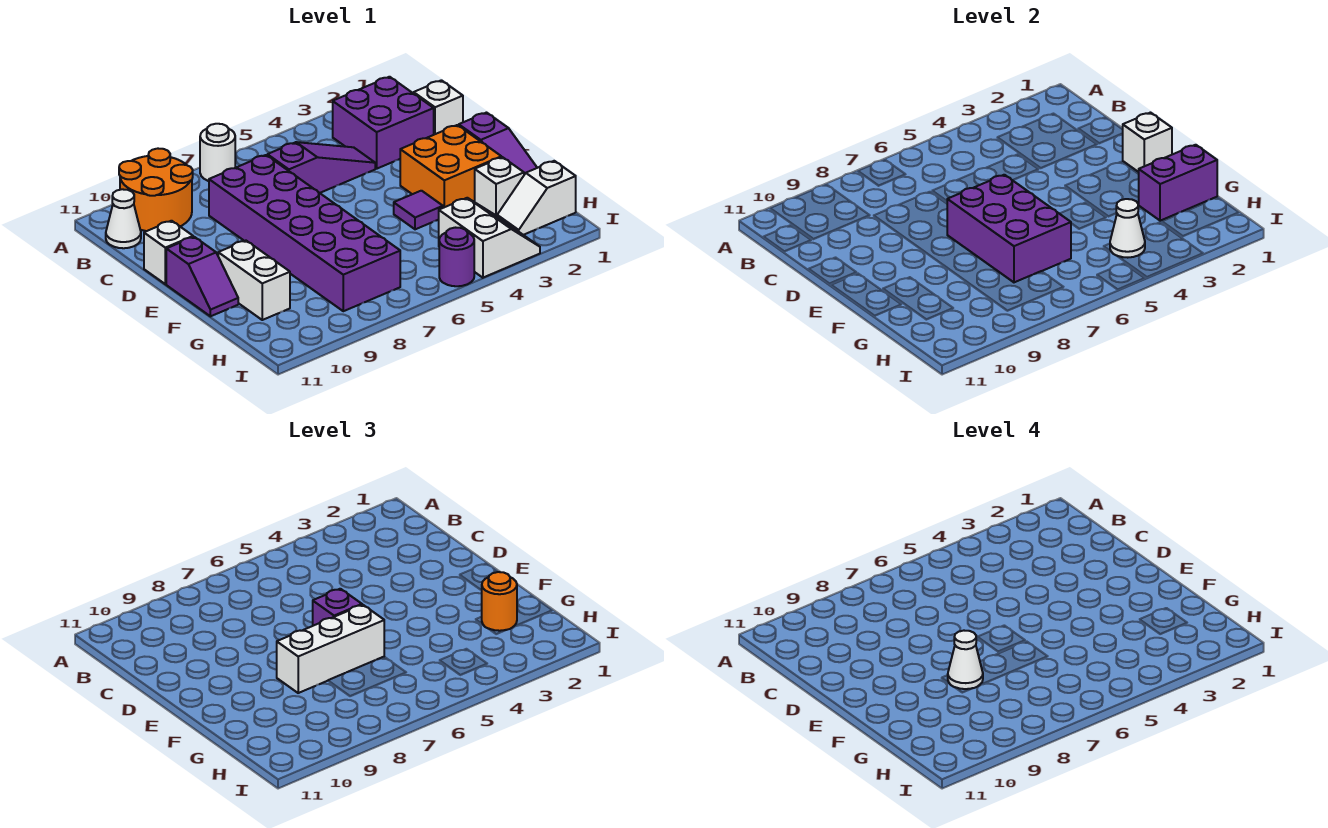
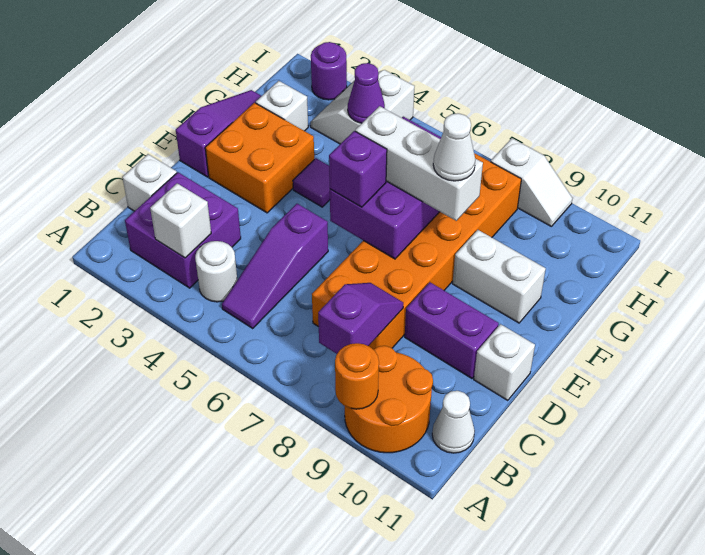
white 1x1 round brick [200,124,235,181] -> white 1x1 round brick moved to [195,241,237,302]
purple 1x3 slope [267,142,375,193] -> purple 1x3 slope turned to [222,204,328,328]
purple 2x6 brick [209,155,400,311] -> orange 2x6 brick [312,153,521,349]
white 1x1 brick [1122,113,1172,172] -> white 1x1 brick moved to [150,183,211,258]
purple 1x2 slope [166,237,238,316] -> purple 1x2 slope moved to [318,283,403,354]
white 1x2 brick [218,241,290,320] -> white 1x2 brick turned to [453,230,546,323]
purple 1x2 brick [1139,145,1217,221] -> purple 1x2 brick moved to [405,282,499,378]
orange 1x1 round brick [482,572,517,631] -> orange 1x1 round brick moved to [335,343,379,409]
white 1x2 slope [497,161,576,235] -> white 1x2 slope moved to [491,138,572,227]
white 1x1 cone [1110,199,1145,258] -> purple 1x1 cone [348,63,385,123]
purple 1x1 round brick [439,228,474,286] -> purple 1x1 round brick moved to [311,42,347,100]

